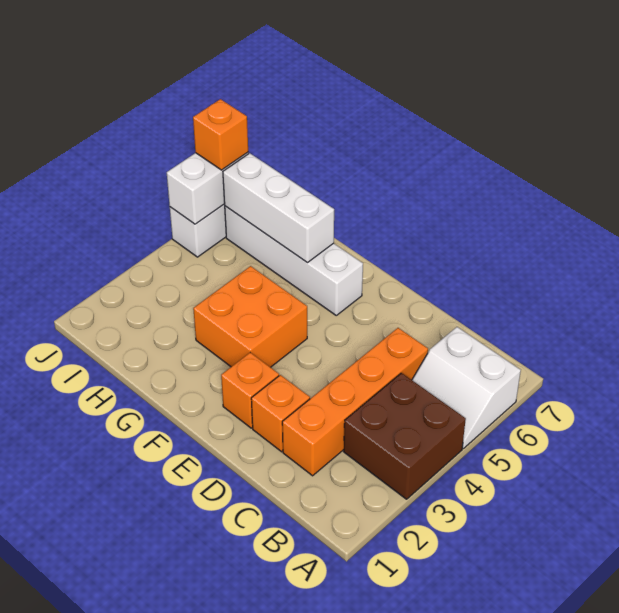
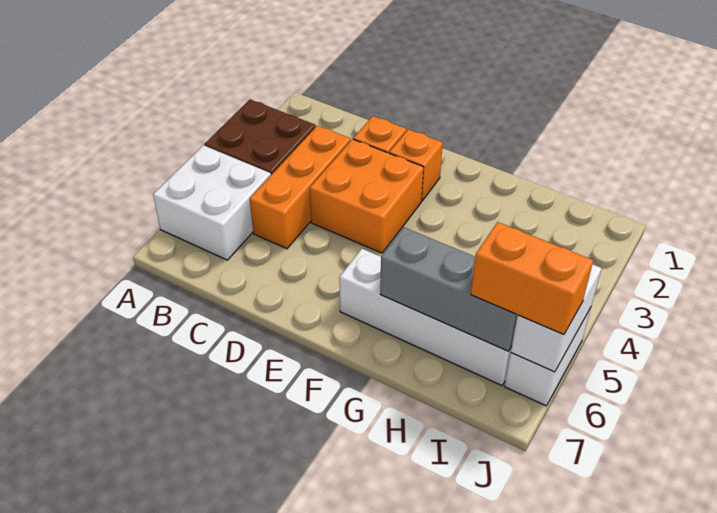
white 2x2 slope [412,327,521,448] -> white 2x2 brick [153,145,271,260]
orange 1x4 brick [282,328,428,476] -> orange 1x3 brick [250,126,351,249]
orange 2x2 brick [193,266,307,367] -> orange 2x2 brick moved to [310,139,424,253]
white 1x3 brick [223,153,334,262] -> grey 1x3 brick [380,227,518,351]
orange 1x1 brick [193,99,248,170] -> orange 1x2 brick [471,222,593,334]

